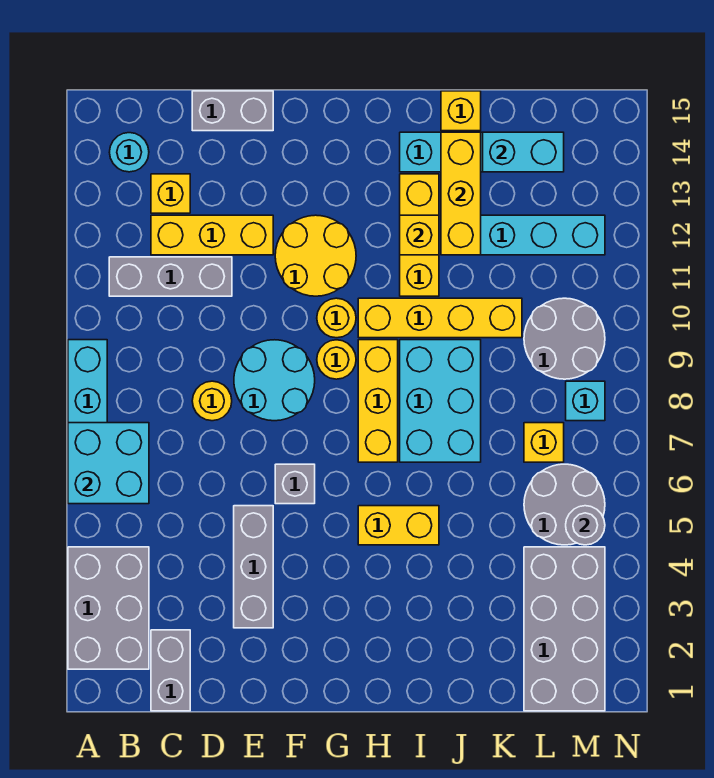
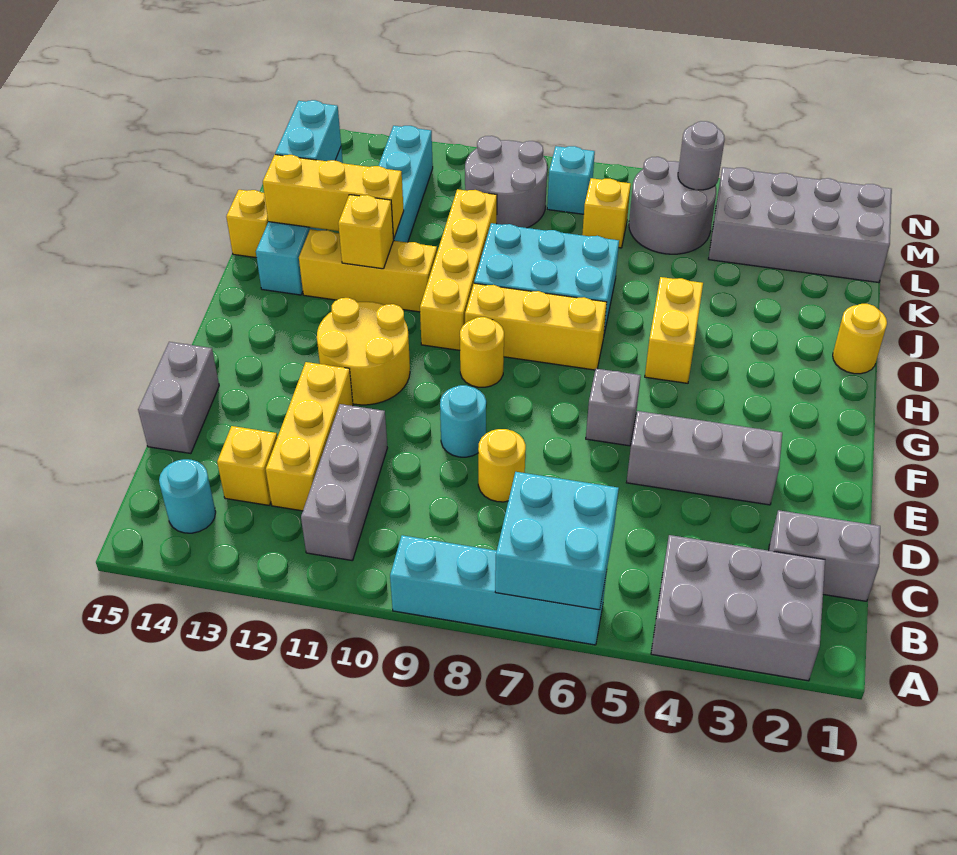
cyan 2x2 round brick [234,340,315,421] -> cyan 1x1 round brick [440,385,486,457]
yellow 1x1 round brick [317,298,356,338] -> yellow 1x1 round brick moved to [833,304,887,374]

